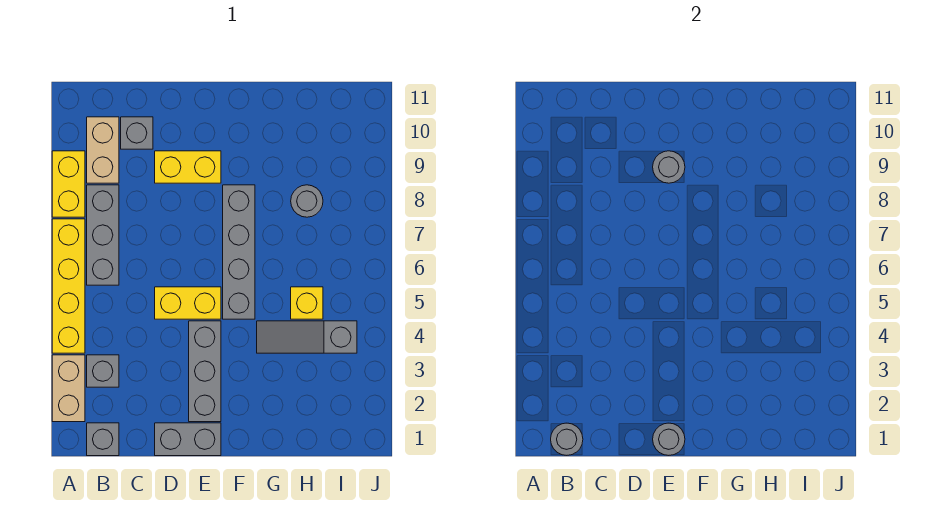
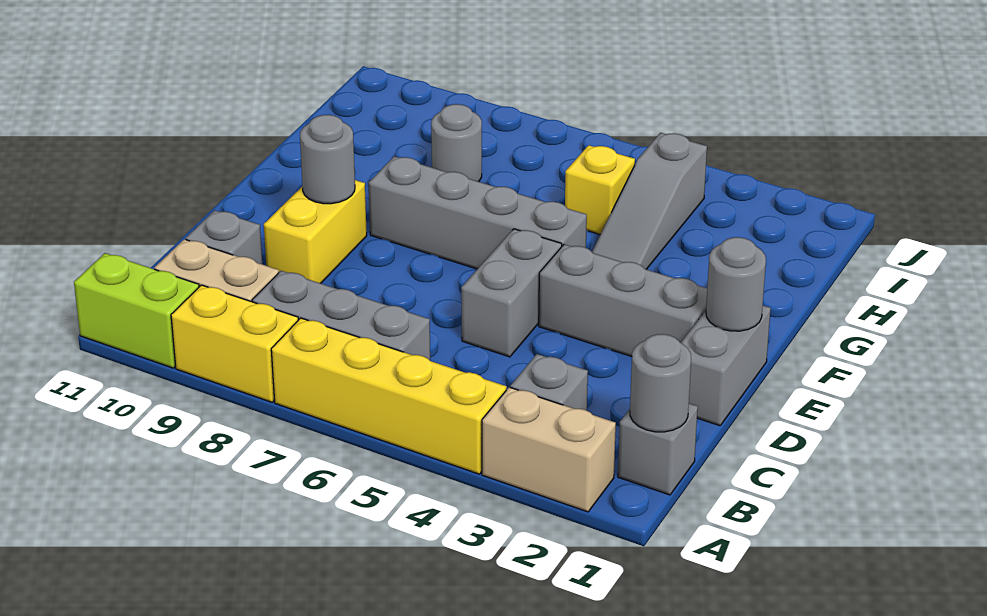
none -> lime 1x2 brick [74,253,199,368]
yellow 1x2 brick [155,287,221,319] -> grey 1x2 brick [461,229,562,357]

